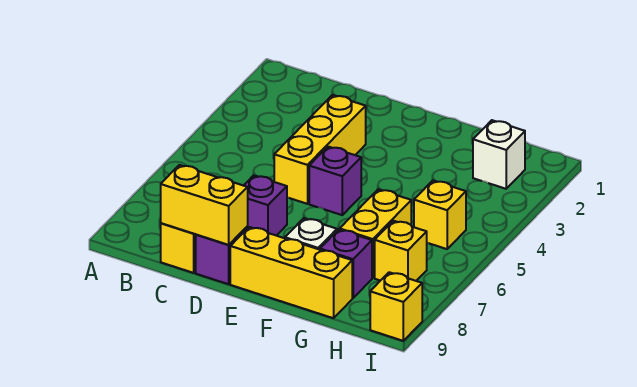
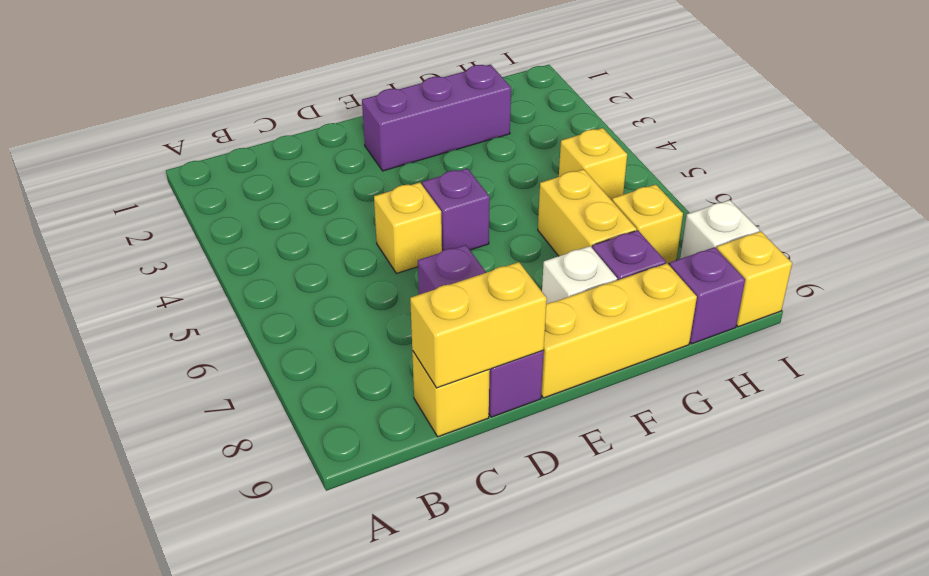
yellow 1x3 brick [274,95,366,204] -> yellow 1x1 brick [374,182,442,274]
none -> purple 1x3 brick [362,65,511,171]
white 1x1 brick [473,120,525,189] -> white 1x1 brick moved to [680,200,759,259]
none -> purple 1x1 brick [669,247,745,344]

